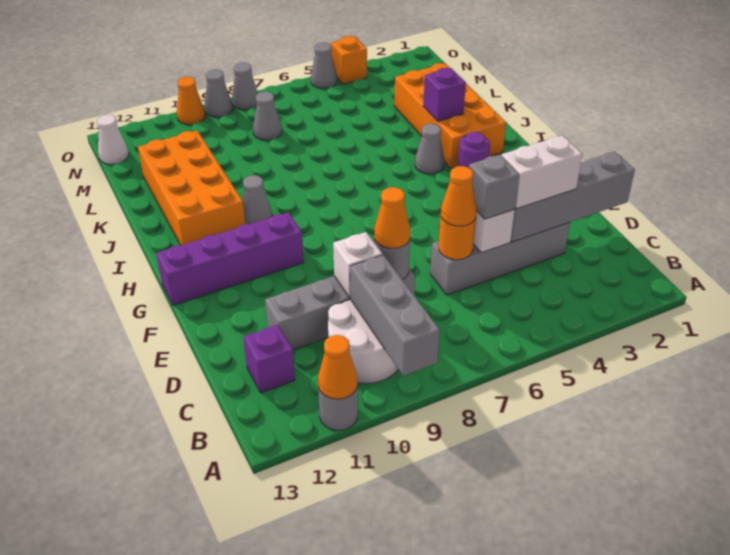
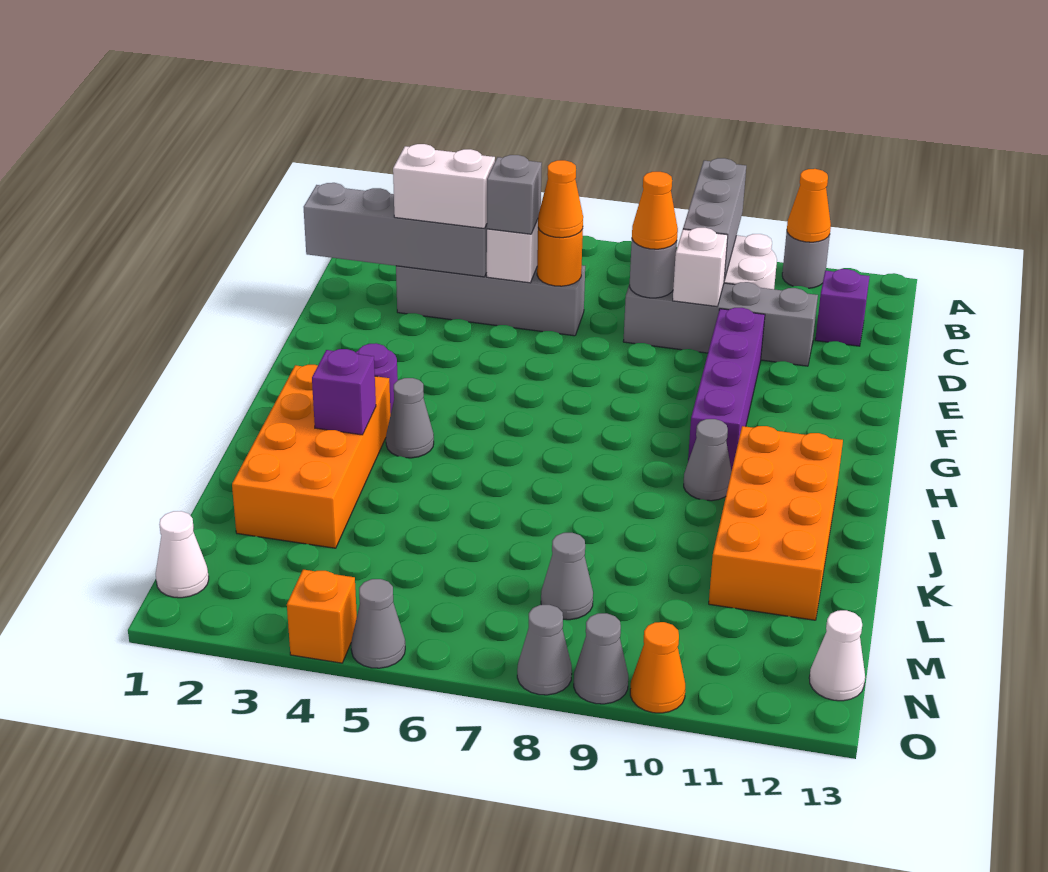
purple 1x4 brick [156,212,304,305] -> purple 1x4 brick turned to [688,308,765,471]
none -> white 1x1 cone [156,511,209,598]

